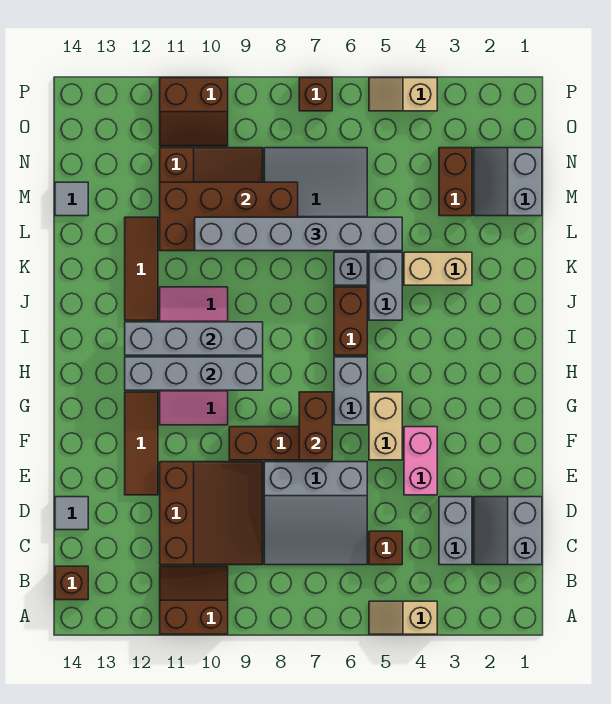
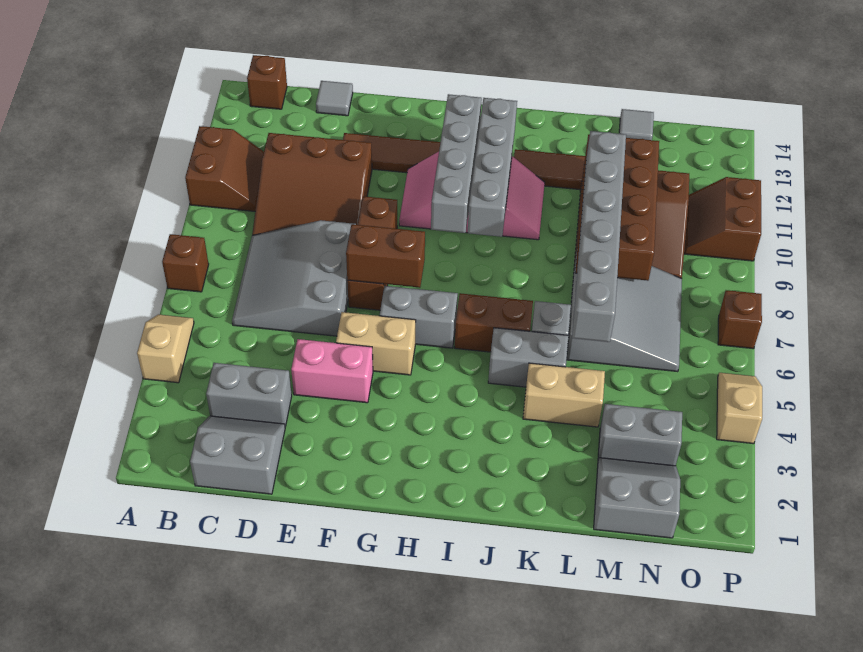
brown 1x1 brick [369,531,402,565] -> brown 1x1 brick moved to [162,234,209,292]
tan 1x2 brick [404,252,472,285] -> tan 1x2 brick turned to [523,363,605,427]
brown 1x2 brick [439,148,472,216] -> grey 1x2 brick [598,404,682,466]

